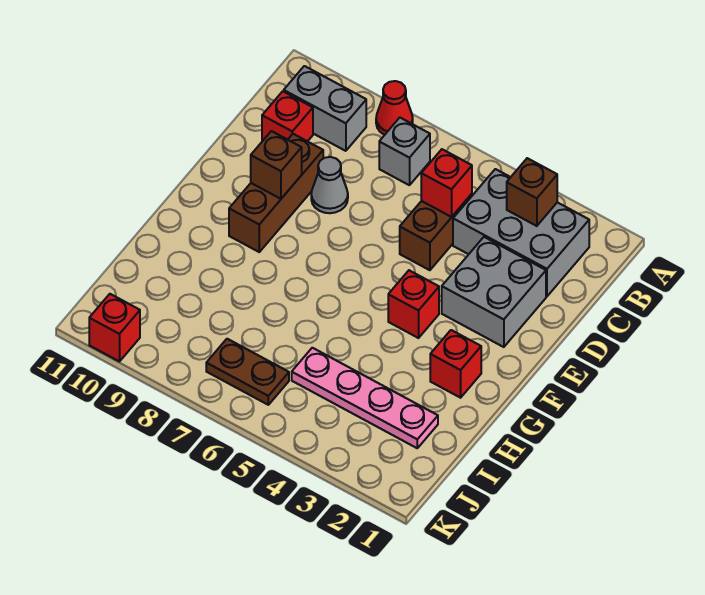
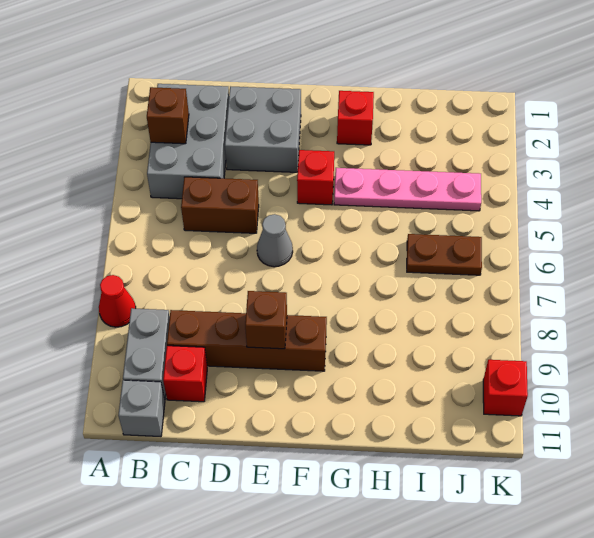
grey 1x1 brick [379,118,430,185] -> grey 1x1 brick moved to [118,380,165,437]
red 1x1 brick [421,149,472,217] -> none
grey 1x1 cone [311,157,348,213] -> grey 1x1 cone moved to [257,214,293,267]
brown 1x3 brick [229,134,323,252] -> brown 1x4 brick [167,310,327,371]
pink 1x4 plate [292,348,438,448] -> pink 1x4 plate turned to [334,168,481,211]
brown 1x2 plate [206,339,289,405] -> brown 1x2 plate turned to [407,234,482,275]

